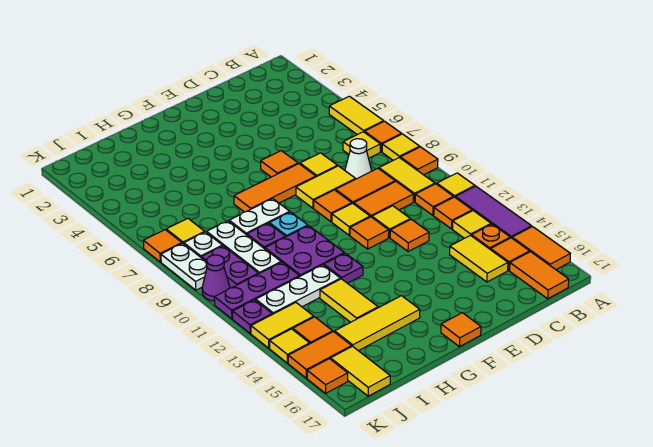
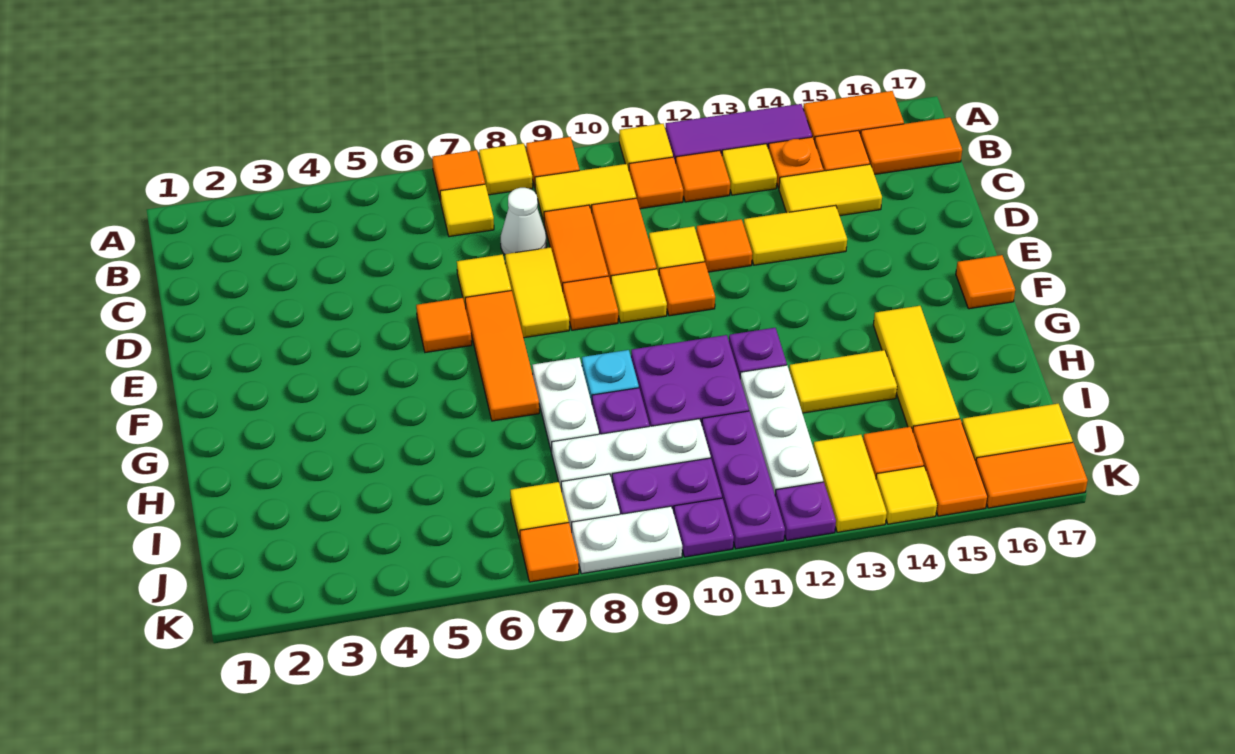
yellow 1x2 tile [329,96,384,135] -> yellow 1x2 tile moved to [744,205,847,265]
purple 1x1 cone [202,255,230,301] -> purple 1x1 plate [674,498,734,557]
orange 1x1 tile [307,359,348,393] -> orange 1x2 tile [976,442,1088,508]

